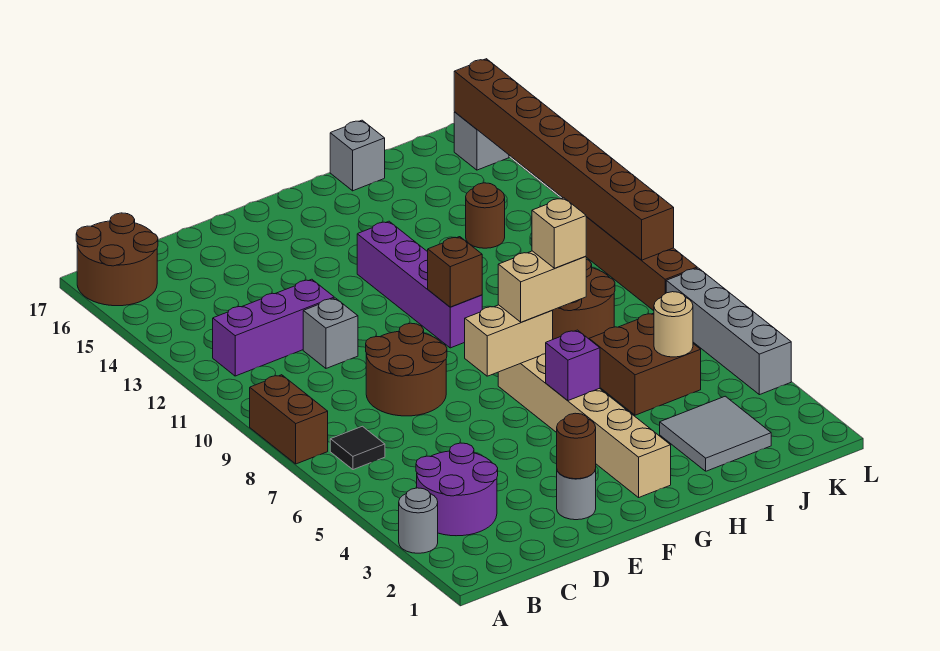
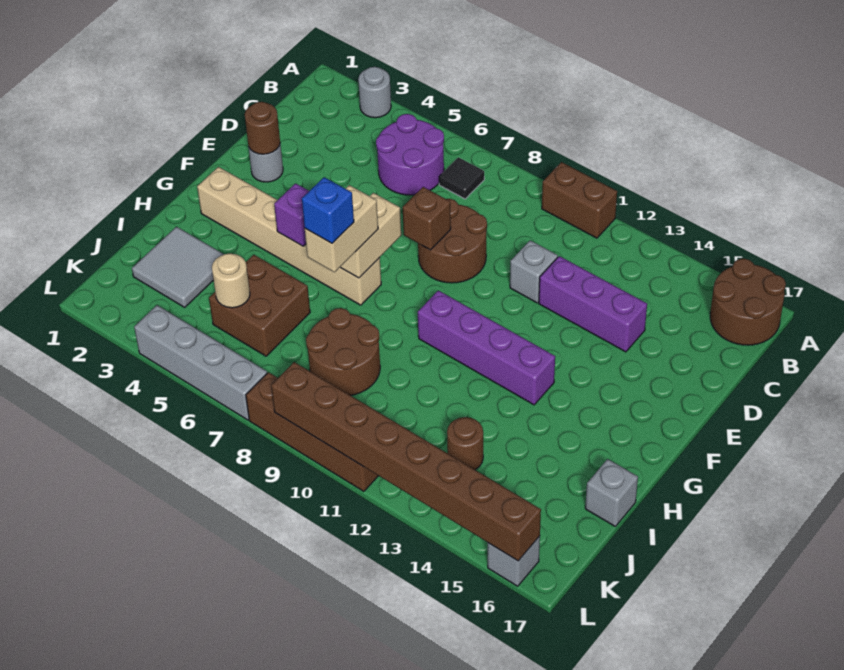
brown 1x2 brick [250,375,328,464] -> brown 1x2 brick moved to [542,162,617,238]
purple 2x2 round brick [416,443,498,536] -> purple 2x2 round brick moved to [376,114,444,195]
purple 1x3 brick [213,279,334,376] -> purple 1x3 brick turned to [539,256,647,352]
brown 1x1 brick [428,237,482,307] -> brown 1x1 brick moved to [403,187,451,250]
tan 1x1 brick [532,198,586,268] -> blue 1x1 brick [302,177,354,243]

